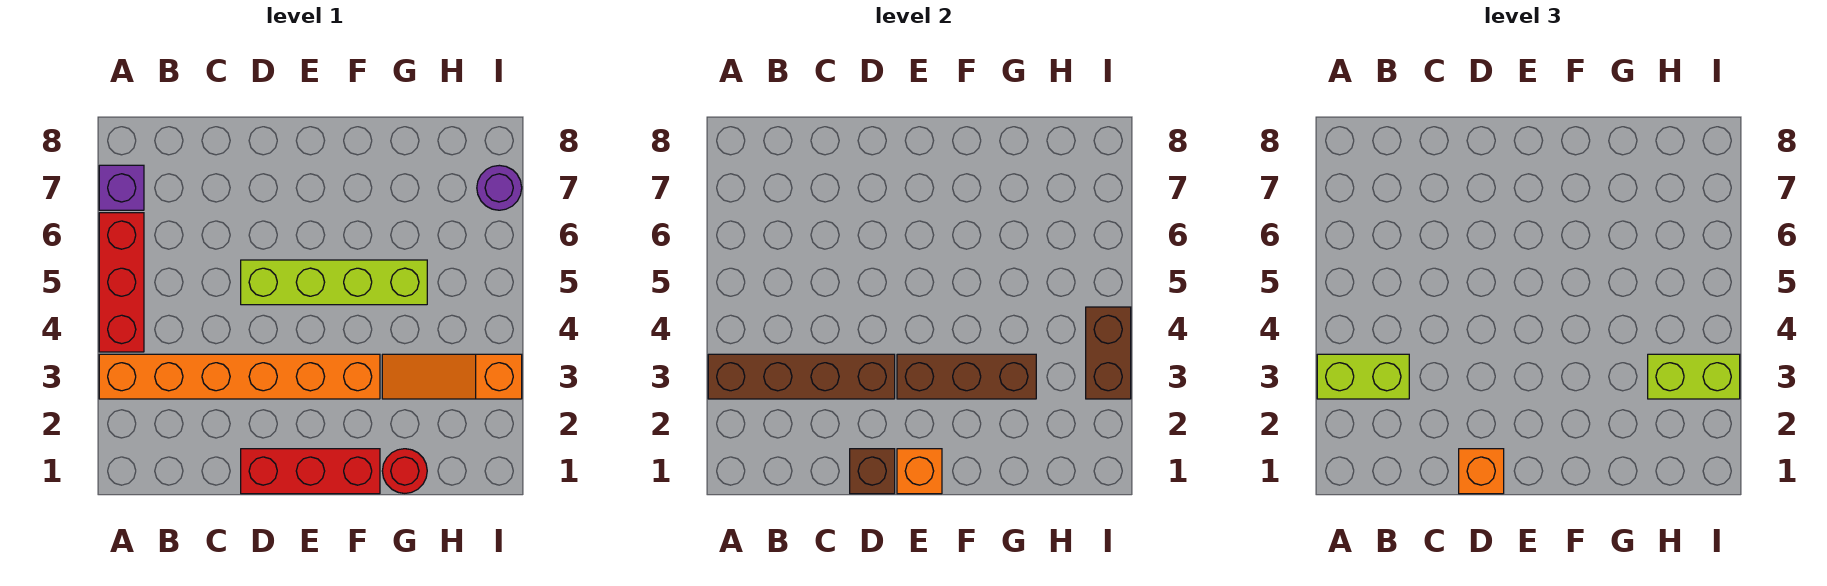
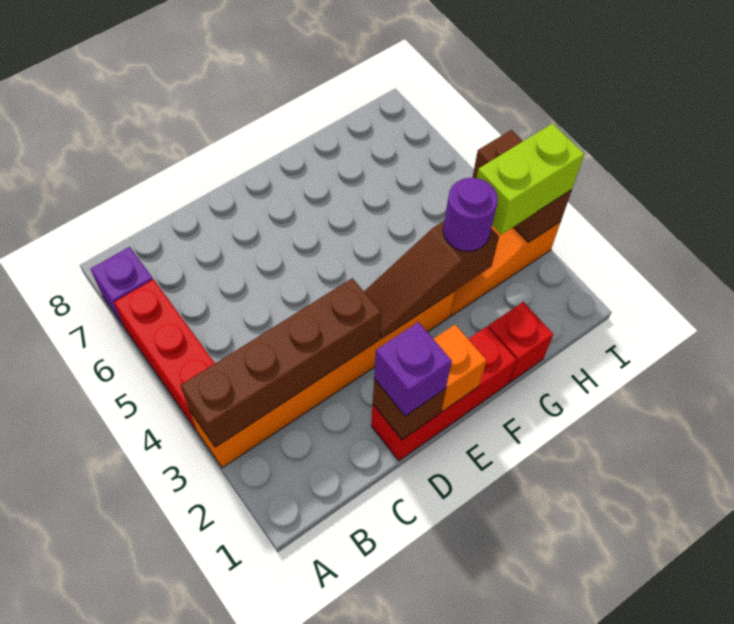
lime 1x2 brick [1317,354,1409,399] -> none
orange 1x1 brick [1459,449,1504,494] -> purple 1x1 brick [374,322,452,416]
lime 1x4 brick [241,260,427,305] -> none
brown 1x3 brick [897,354,1036,399] -> brown 1x3 slope [364,221,499,339]
red 1x1 round brick [382,449,427,493] -> red 1x1 brick [488,302,553,382]
purple 1x1 round brick [477,165,522,210] -> purple 1x1 round brick moved to [443,178,498,251]

